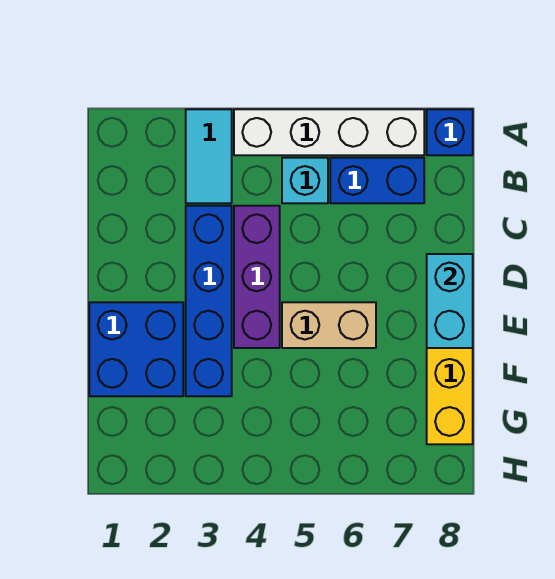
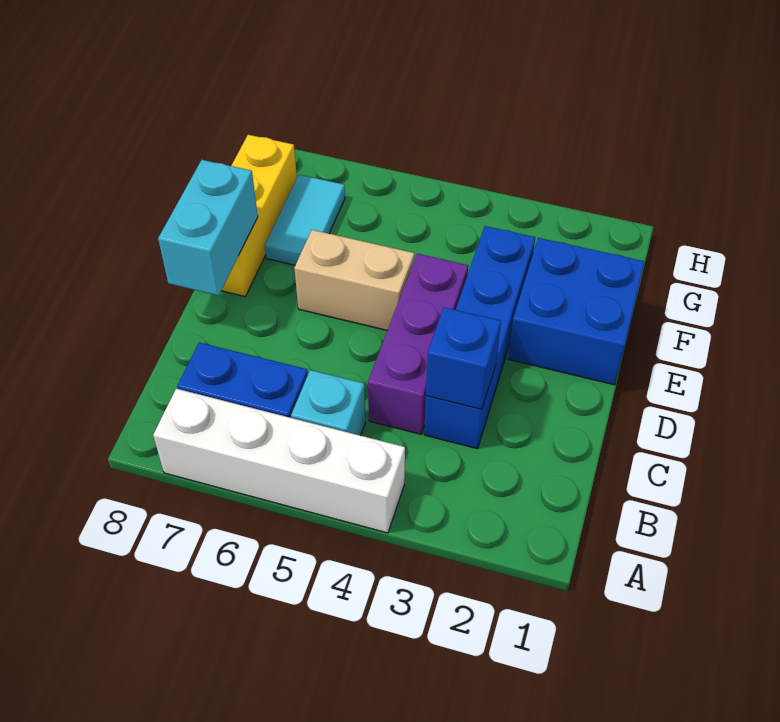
cyan 1x2 tile [186,109,232,203] -> cyan 1x2 tile moved to [265,175,345,265]
blue 1x1 brick [427,109,473,155] -> blue 1x1 brick moved to [426,307,501,409]

